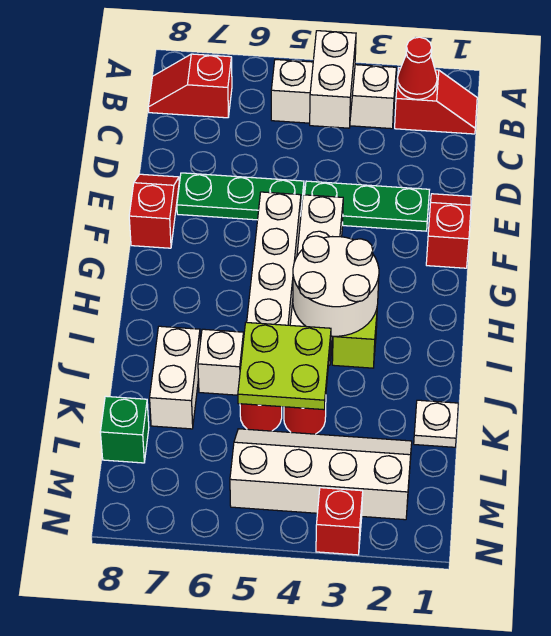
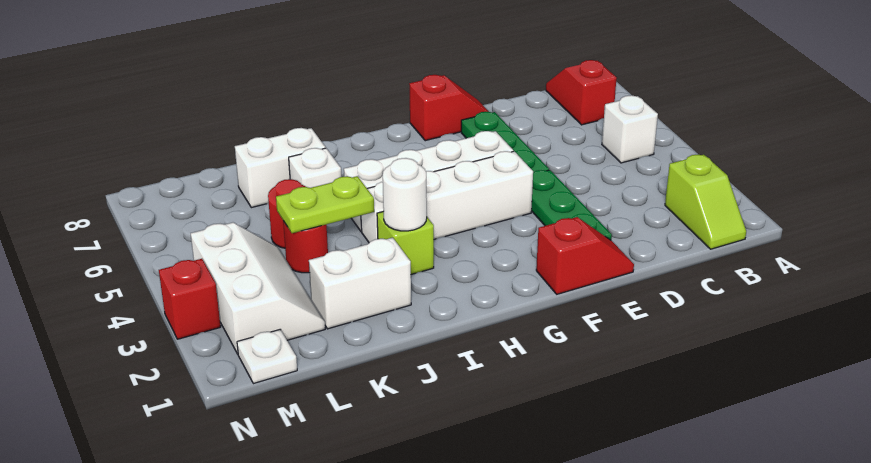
red 1x2 slope [395,68,477,134] -> lime 1x2 slope [665,154,746,249]
red 1x1 cone [397,37,437,99] -> none
white 1x3 brick [271,60,396,129] -> white 1x1 brick [602,95,658,163]
white 1x2 brick [310,31,356,128] -> white 1x2 brick moved to [309,238,411,329]
white 2x2 round brick [293,236,379,336] -> white 1x1 round brick [383,158,427,231]
lime 2x2 plate [238,322,331,410] -> lime 1x2 plate [276,176,374,233]
white 1x1 plate [414,400,458,447] -> white 1x1 plate moved to [237,330,297,384]
white 2x4 slope [230,429,412,520] -> white 2x3 slope [191,223,325,354]
green 1x1 brick [100,396,149,463] -> none

